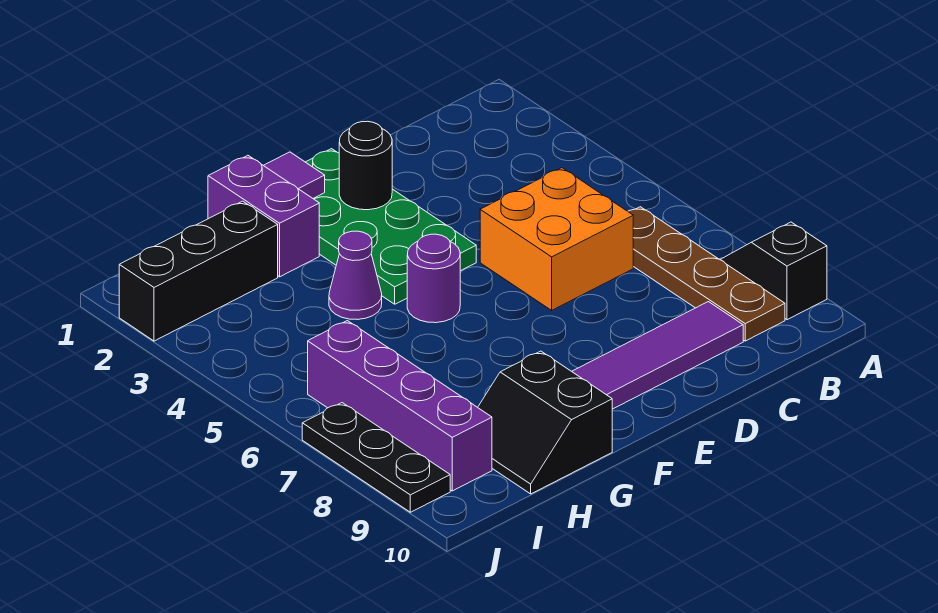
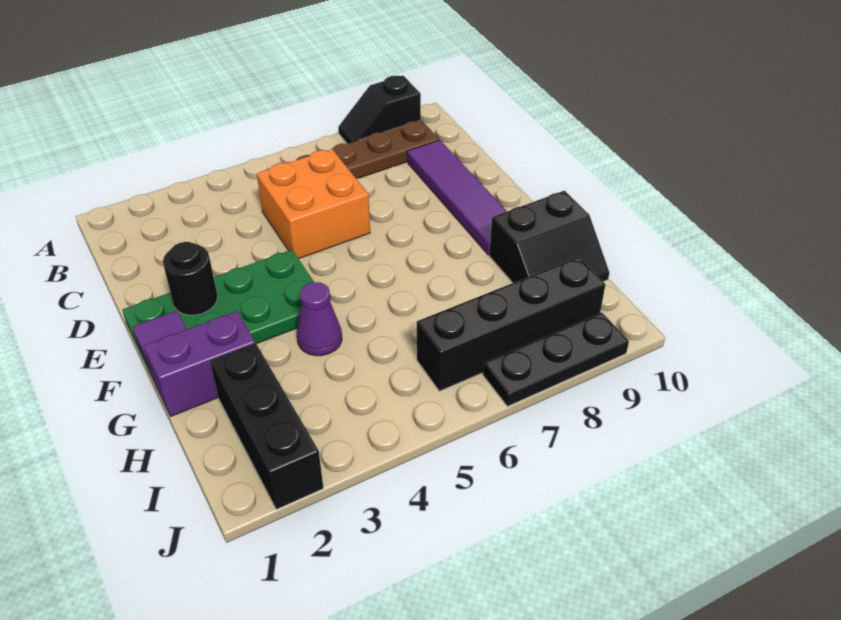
purple 1x1 round brick [407,234,460,323] -> none
purple 1x4 brick [308,321,492,491] -> black 1x4 brick [417,257,606,391]

